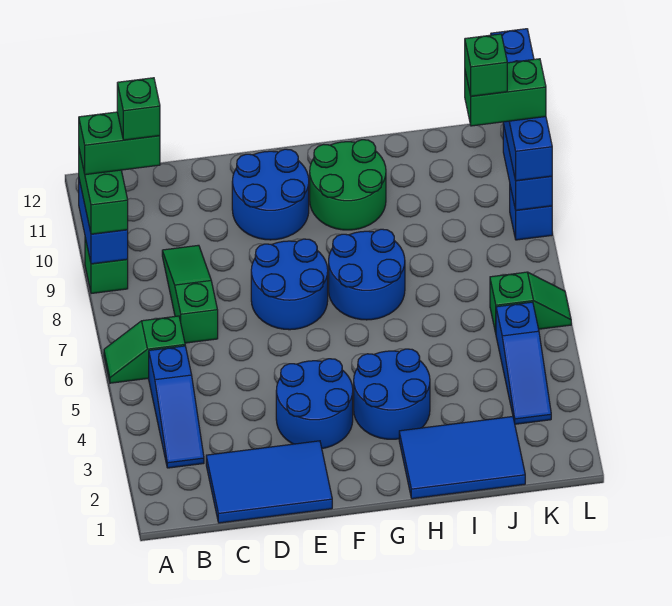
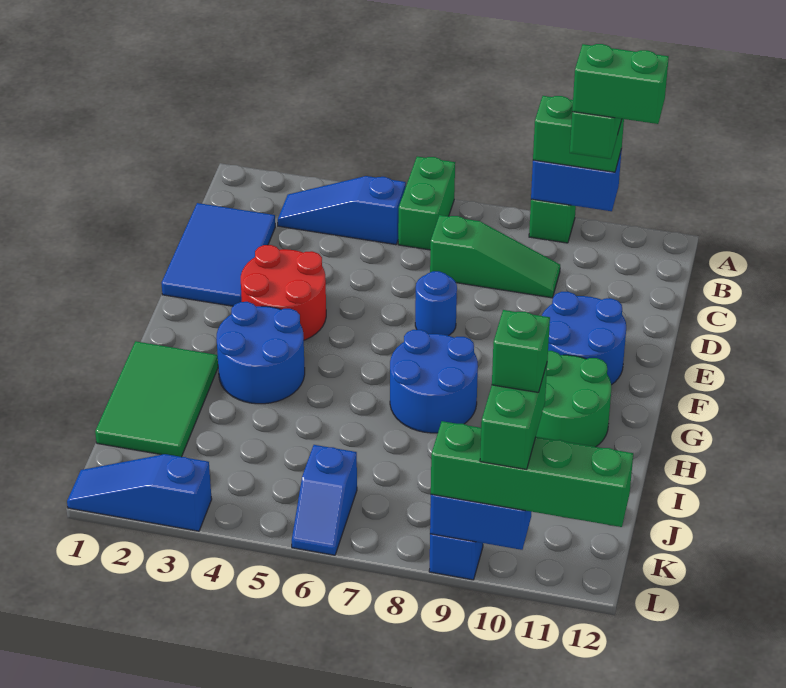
green 1x2 slope [104,316,185,383] -> green 1x2 brick [398,156,455,250]
green 1x1 brick [117,78,160,140] -> green 1x2 brick [572,44,669,124]
blue 2x2 round brick [276,359,353,448] -> red 2x2 round brick [241,245,326,340]
blue 2x2 round brick [251,239,328,330] -> blue 1x1 round brick [415,271,457,336]
blue 2x3 tile [399,417,525,499] -> green 2x3 tile [95,341,218,457]
blue 1x3 slope [496,302,551,424] -> blue 1x3 slope moved to [67,454,212,531]
green 1x2 slope [490,272,571,333] -> blue 1x2 slope [292,445,357,555]
blue 1x4 brick [491,29,552,181] -> green 1x4 brick [431,421,633,527]

